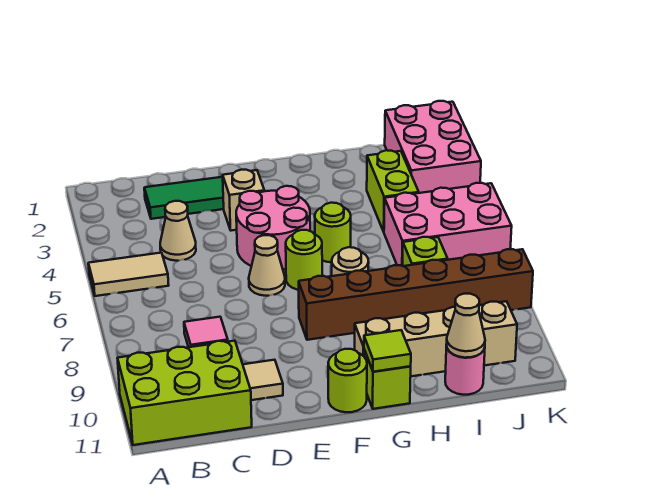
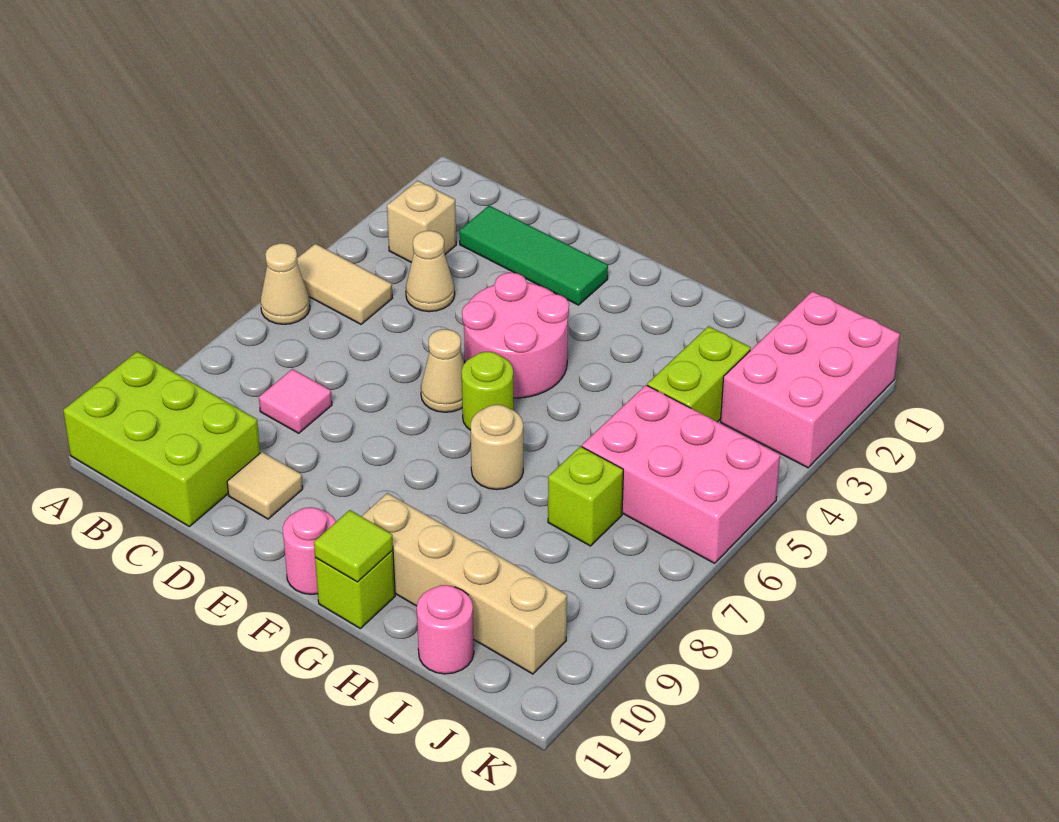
tan 1x1 brick [223,170,264,231] -> tan 1x1 brick moved to [387,181,456,262]
brown 1x6 brick [299,249,533,340] -> none
lime 1x1 round brick [328,349,367,412] -> pink 1x1 round brick [283,507,336,594]
lime 1x1 round brick [315,203,351,262] -> none
tan 1x1 cone [447,294,485,358] -> tan 1x1 cone moved to [260,243,310,324]

